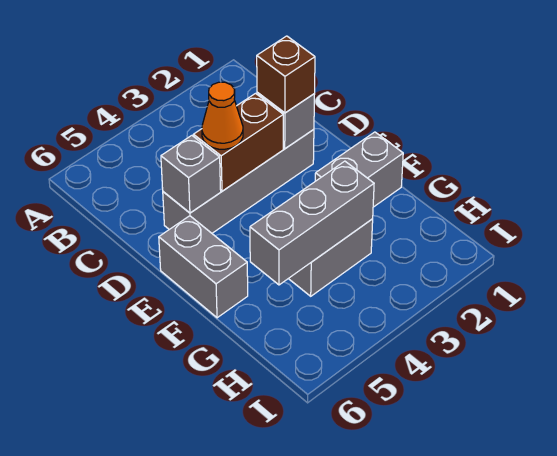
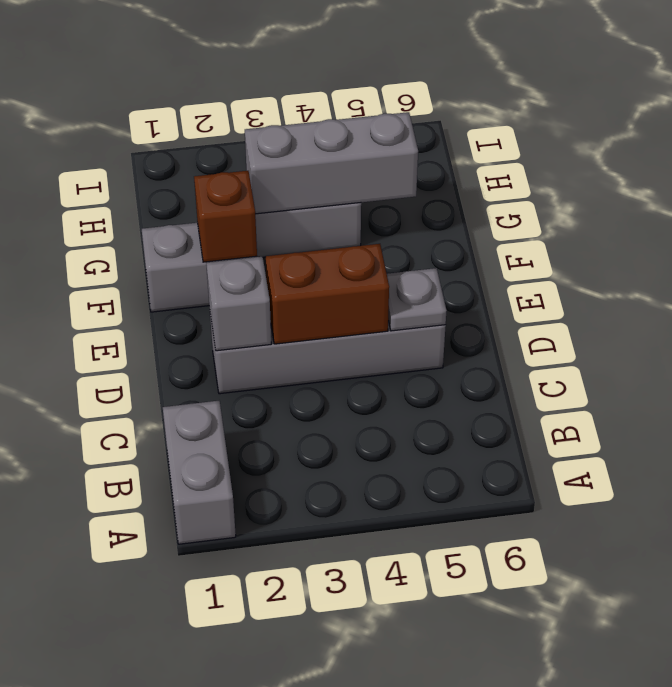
brown 1x1 brick [257,36,315,113] -> brown 1x1 brick moved to [194,171,257,262]
orange 1x1 cone [202,82,243,149] -> none
grey 1x1 brick [161,136,221,213] -> grey 1x1 plate [387,268,447,331]
grey 1x2 brick [159,216,248,318] -> grey 1x2 brick moved to [163,401,236,544]

